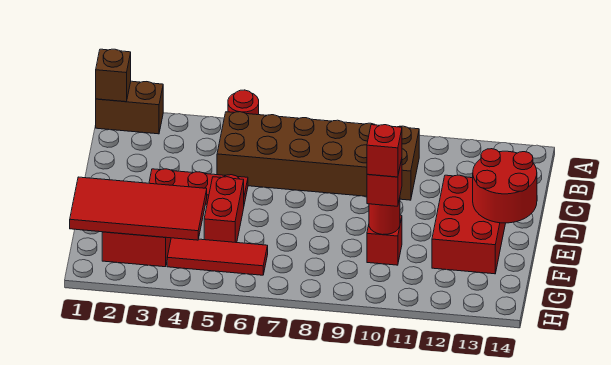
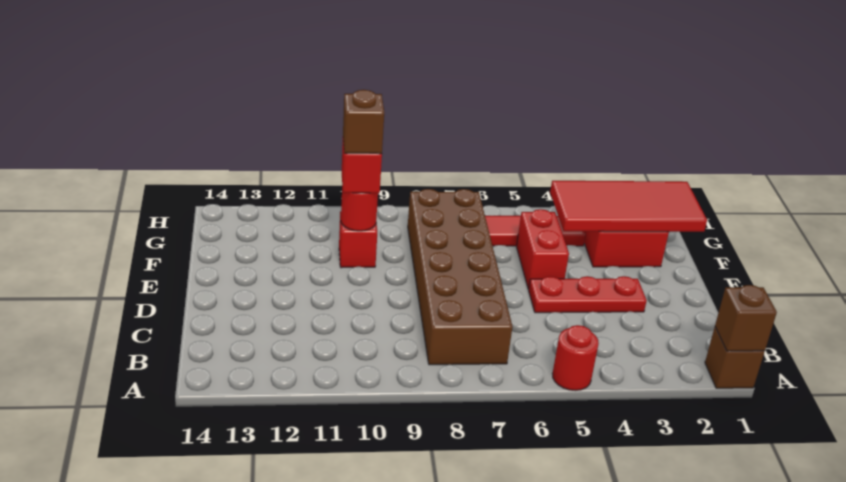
brown 1x2 brick [96,81,163,134] -> brown 1x1 brick [705,327,765,388]
brown 2x6 brick [217,112,419,200] -> brown 2x6 brick turned to [408,189,512,365]
red 2x3 brick [432,175,506,274] -> none
red 2x2 round brick [473,149,537,223] -> none
red 1x1 brick [367,125,402,177] -> brown 1x1 brick [343,90,384,154]

